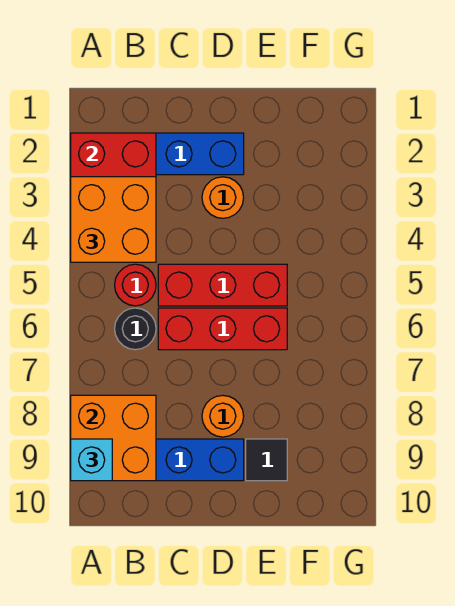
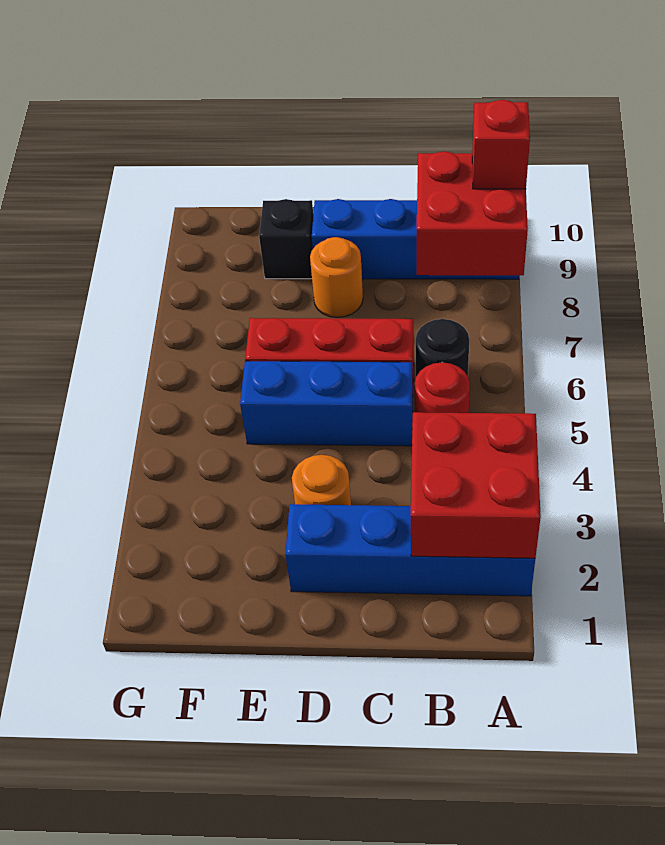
orange 2x2 brick [71,177,156,262] -> none
orange 2x2 brick [71,395,156,481] -> red 2x2 brick [417,151,528,275]
cyan 1x1 brick [71,439,112,481] -> red 1x1 brick [472,100,530,189]
red 1x3 brick [158,264,287,306] -> blue 1x3 brick [240,361,413,446]
black 1x1 tile [246,439,287,481] -> black 1x1 brick [259,199,313,279]

